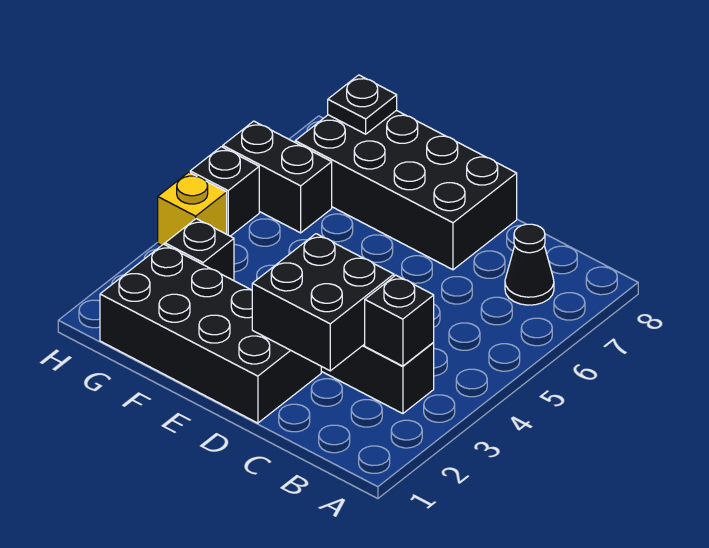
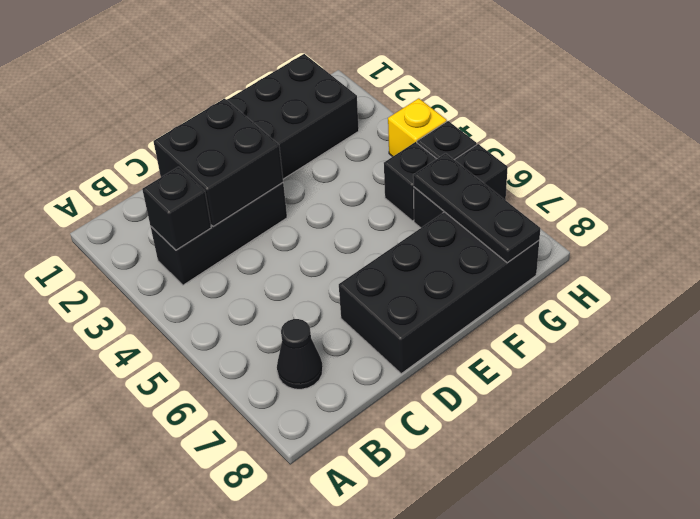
black 1x1 brick [165,219,234,281] -> black 1x1 brick moved to [384,142,436,221]
black 1x1 plate [328,75,397,134] -> black 1x3 plate [413,153,540,263]

